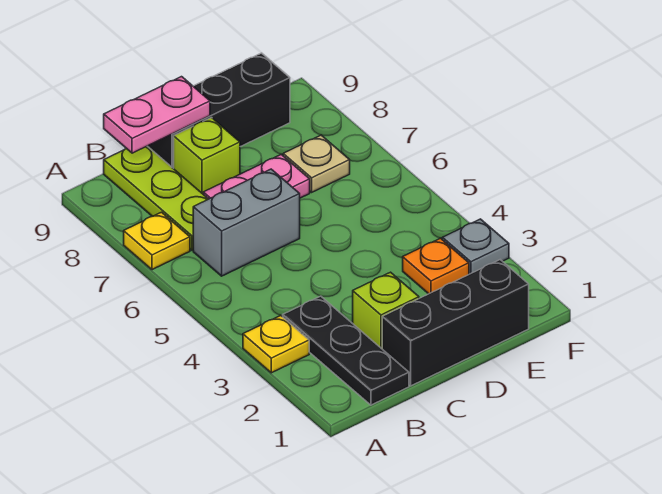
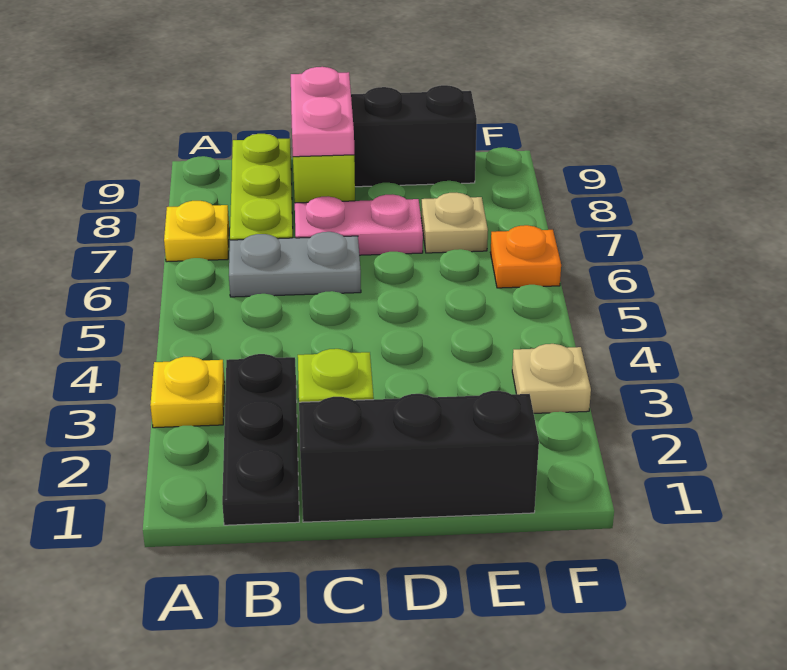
grey 1x2 brick [193,169,300,276] -> grey 1x2 plate [229,232,361,297]
pink 1x2 plate [104,77,210,153] -> pink 1x2 plate turned to [291,67,354,157]
orange 1x1 plate [403,238,469,294] -> orange 1x1 plate moved to [490,225,561,288]
grey 1x1 plate [442,219,509,274] -> tan 1x1 plate [512,344,591,413]

